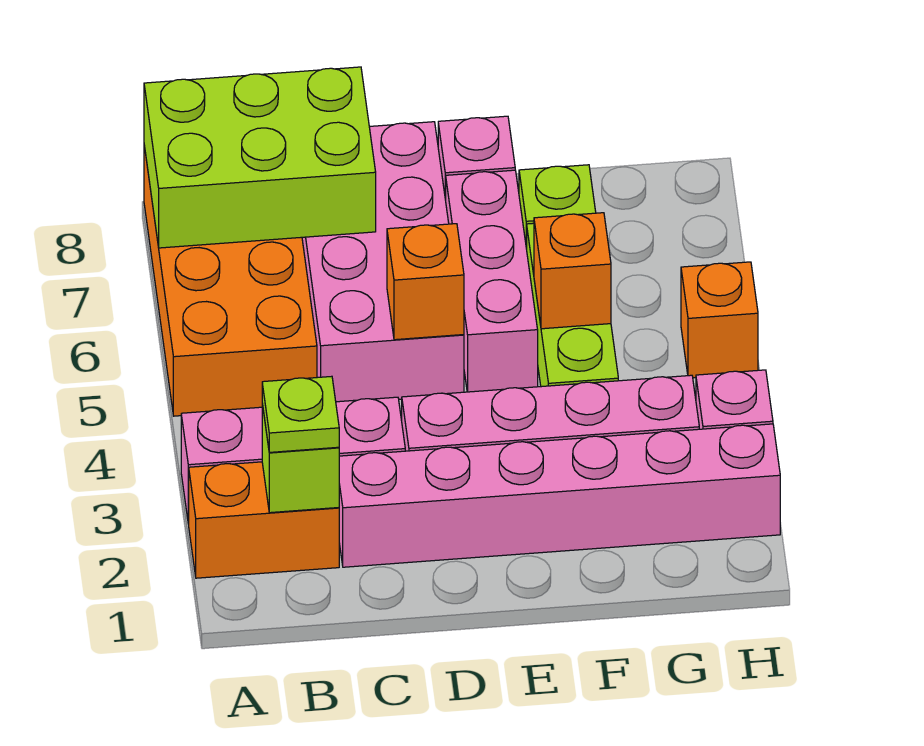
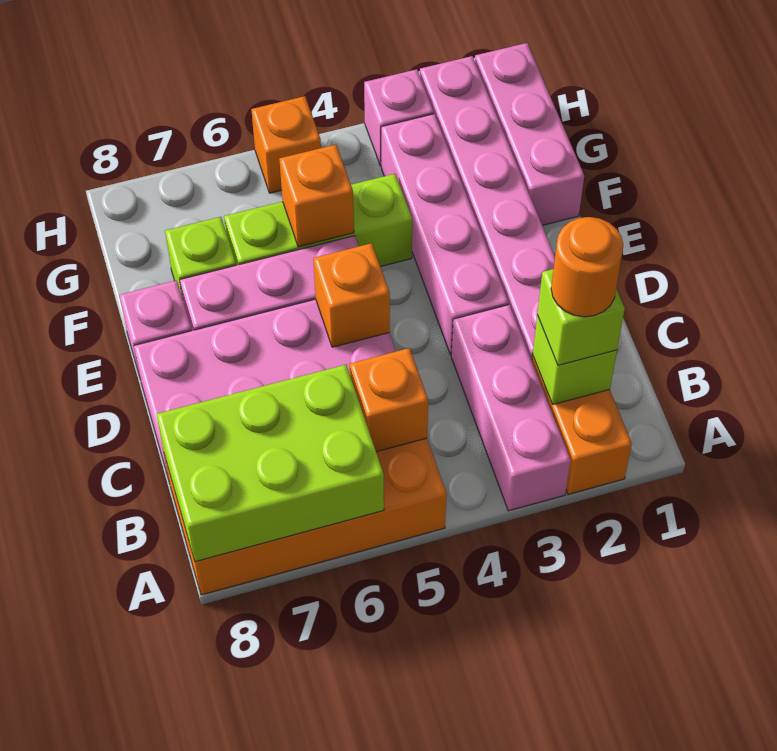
lime 2x3 brick [144,67,376,248] -> lime 2x3 brick turned to [156,365,384,562]
lime 1x1 plate [262,376,339,452] -> lime 1x1 brick [537,269,625,365]
none -> orange 1x1 round brick [551,217,623,317]
none -> orange 1x1 brick [349,348,428,452]
none -> pink 1x3 brick [475,43,584,225]

